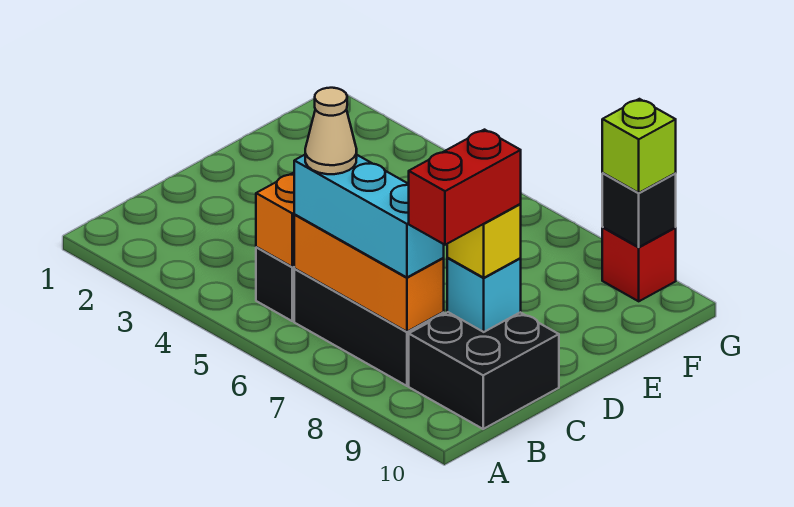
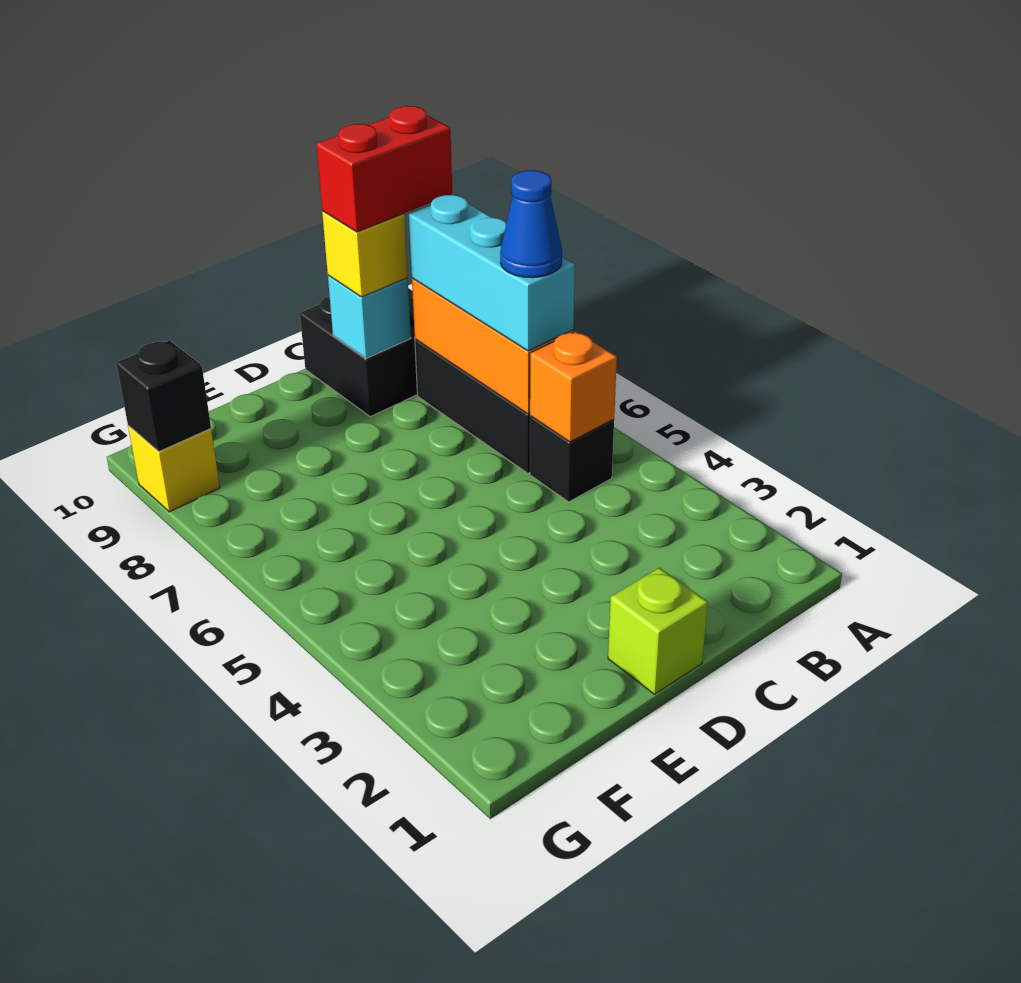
tan 1x1 cone [305,88,357,174] -> blue 1x1 cone [500,170,562,278]
red 1x1 brick [602,227,676,301] -> yellow 1x1 brick [128,425,220,512]
lime 1x1 brick [602,99,676,193] -> lime 1x1 brick moved to [608,568,708,694]

